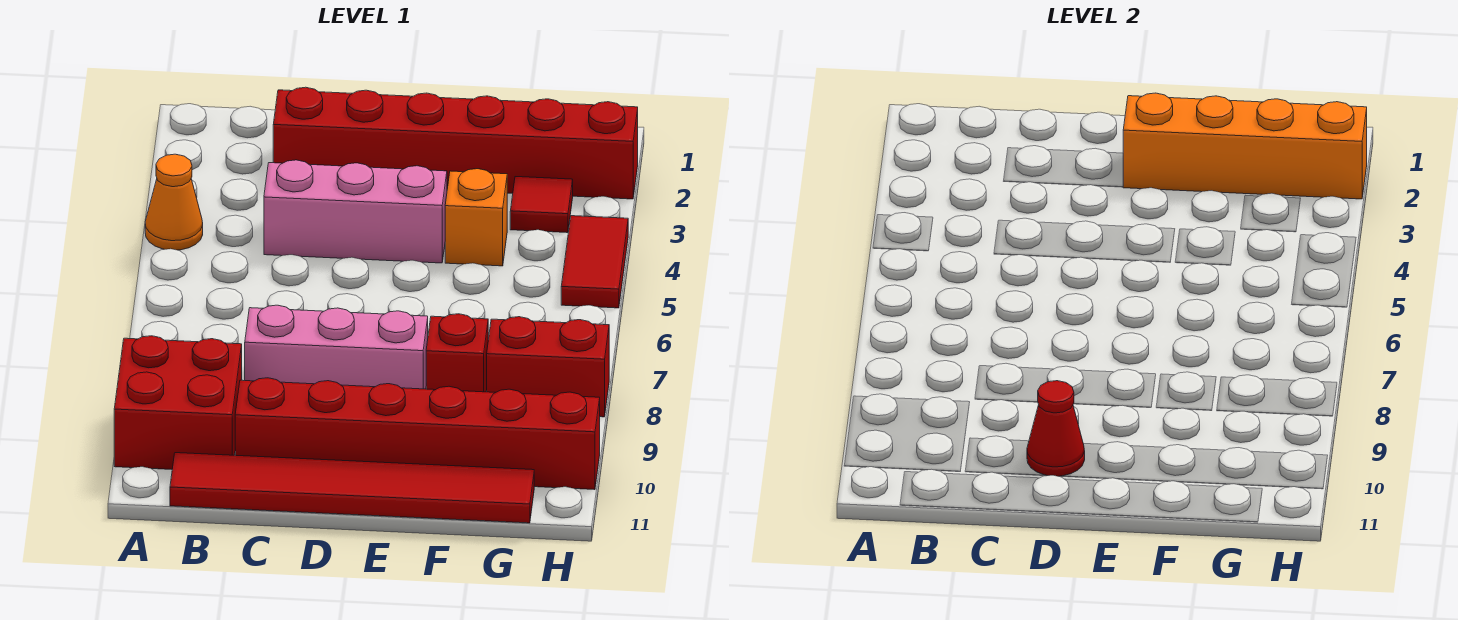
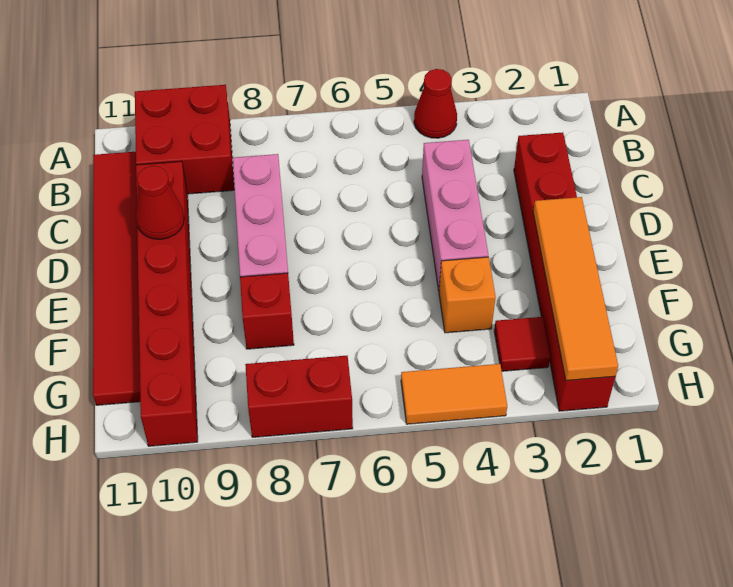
orange 1x1 cone [145,154,203,250] -> red 1x1 cone [414,69,457,138]
orange 1x4 brick [1123,93,1367,199] -> orange 1x4 tile [533,197,618,380]
red 1x2 brick [487,317,609,417] -> red 1x2 brick turned to [245,356,353,437]
red 1x2 tile [561,216,628,308] -> orange 1x2 tile [401,364,507,424]

